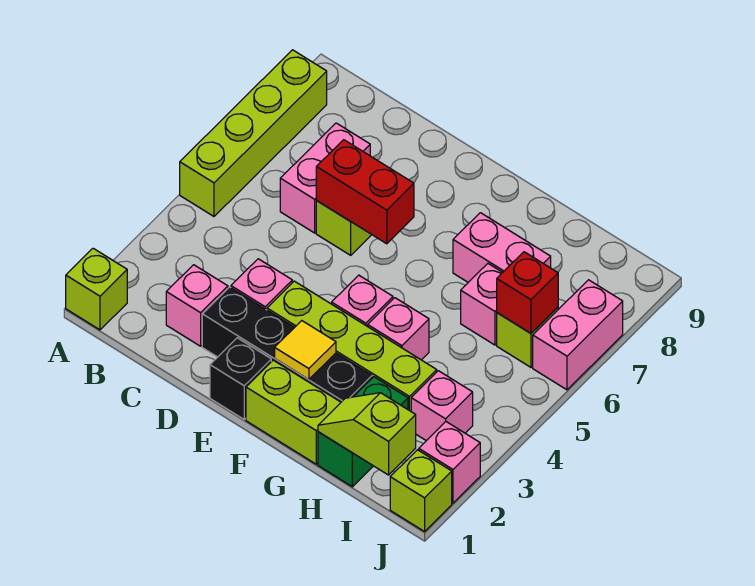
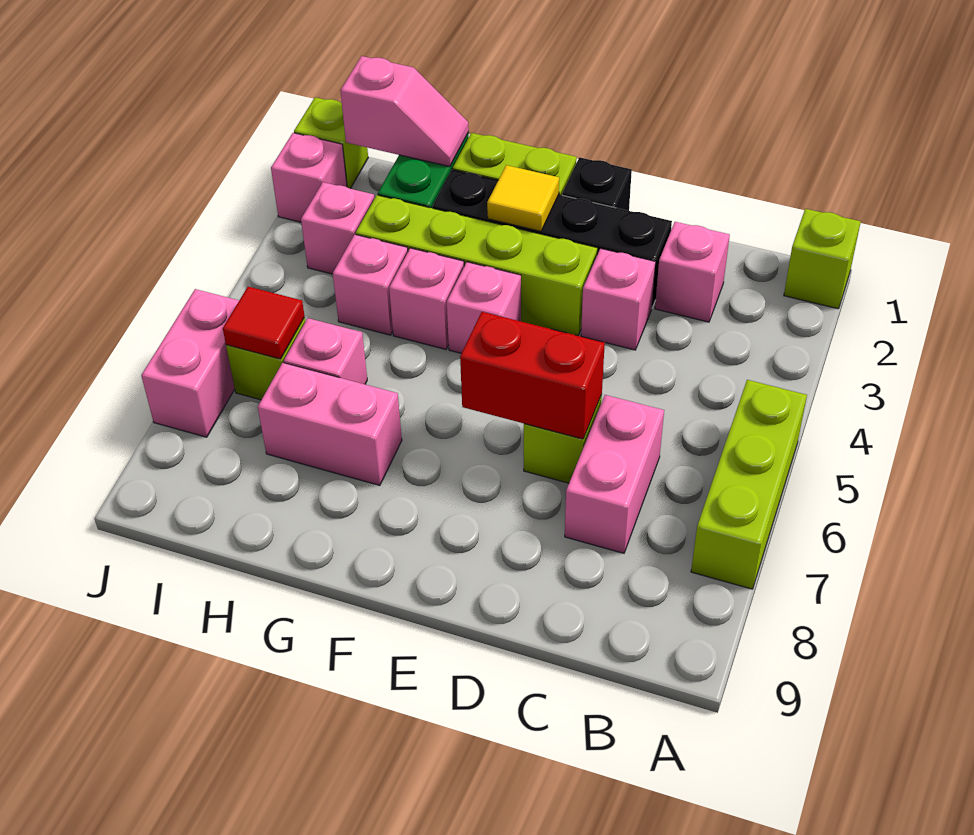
lime 1x4 brick [180,50,327,216] -> lime 1x3 brick [691,380,807,589]
lime 1x2 slope [318,393,416,475] -> pink 1x2 slope [340,56,469,167]
none -> pink 1x1 brick [333,234,408,335]
red 1x1 brick [497,252,558,333] -> red 1x1 tile [223,287,305,359]

